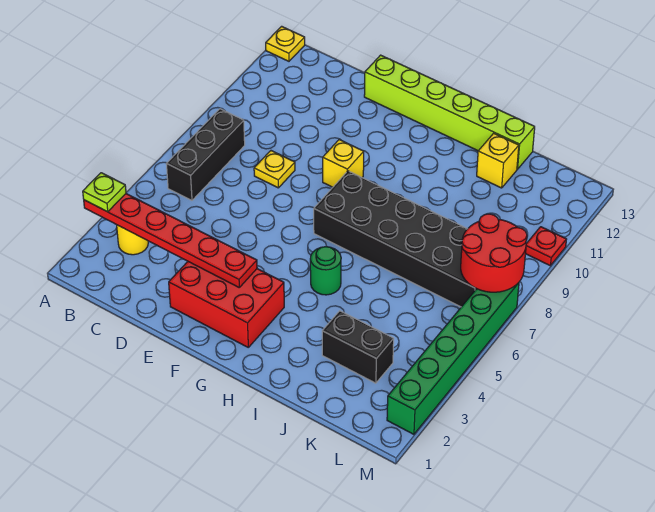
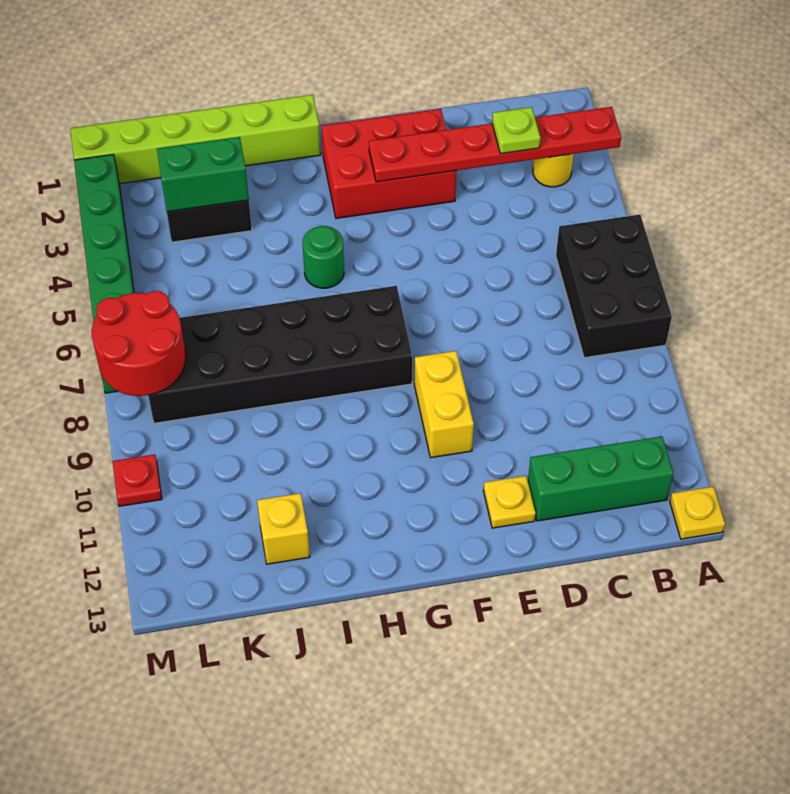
lime 1x1 plate [83,173,126,212] -> lime 1x1 plate moved to [492,107,540,154]
black 1x3 brick [166,109,245,200] -> black 2x3 brick [556,214,672,358]
none -> green 1x3 brick [528,436,673,521]
yellow 1x1 plate [254,151,295,188] -> yellow 1x1 plate moved to [483,476,536,528]
lime 1x6 brick [364,55,535,169] -> lime 1x6 brick moved to [70,95,321,184]
yellow 1x1 brick [323,140,364,187] -> yellow 1x2 brick [414,351,474,458]
none -> green 1x2 brick [157,137,249,212]

